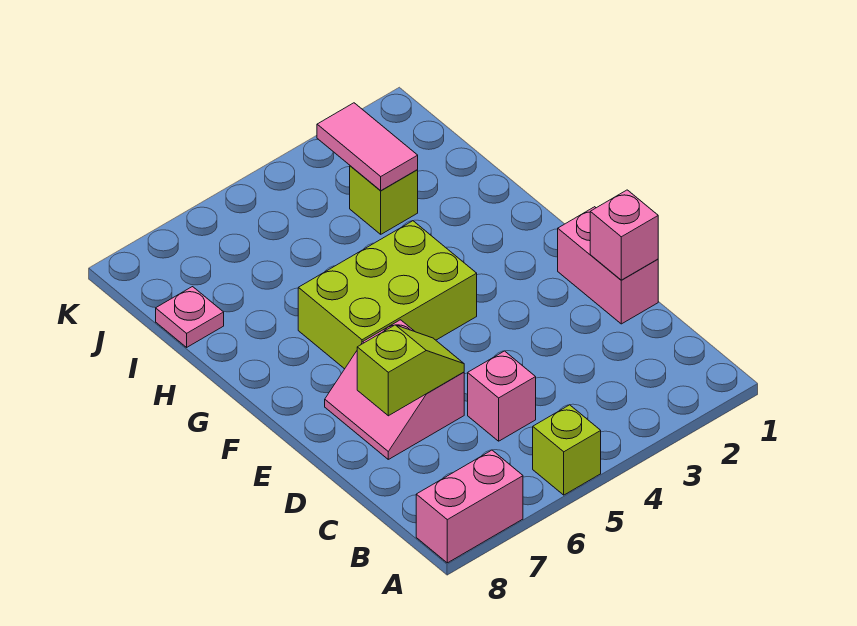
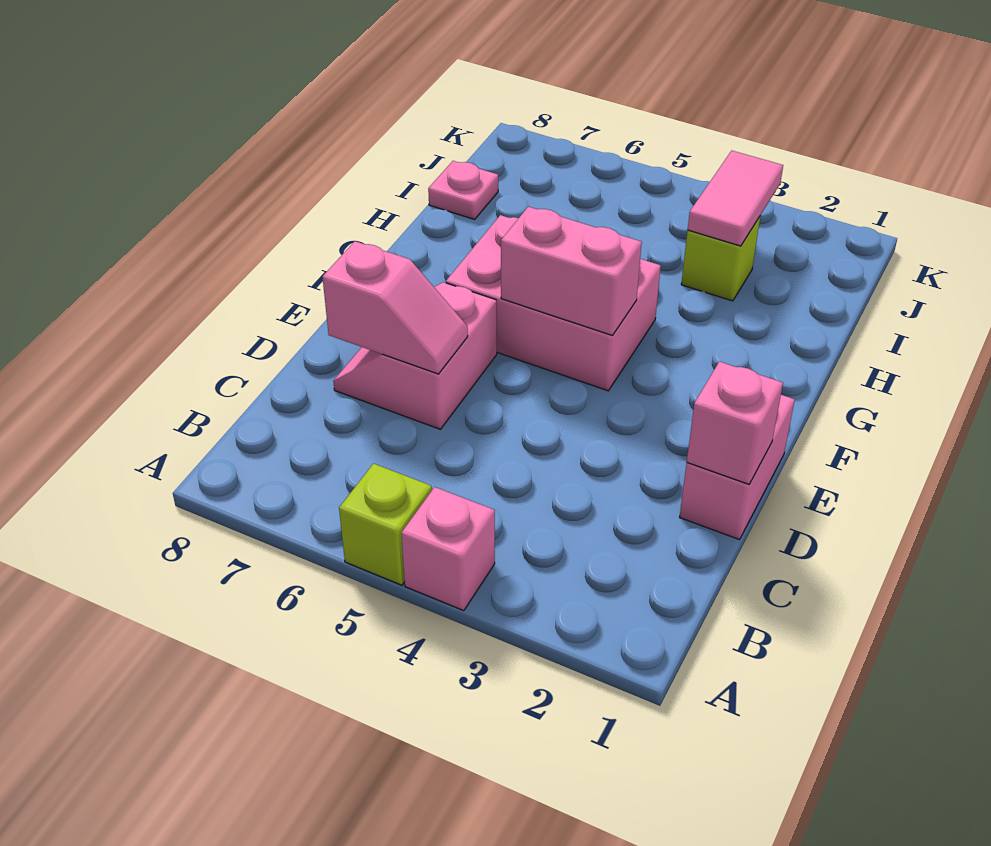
pink 1x2 brick [416,450,523,563] -> pink 1x2 brick moved to [501,206,642,336]
pink 1x1 brick [468,351,536,441] -> pink 1x1 brick moved to [401,487,495,611]
lime 1x2 slope [357,325,464,416] -> pink 1x2 slope [323,241,468,374]
lime 2x3 brick [298,221,477,369] -> pink 2x3 brick [446,215,661,391]

